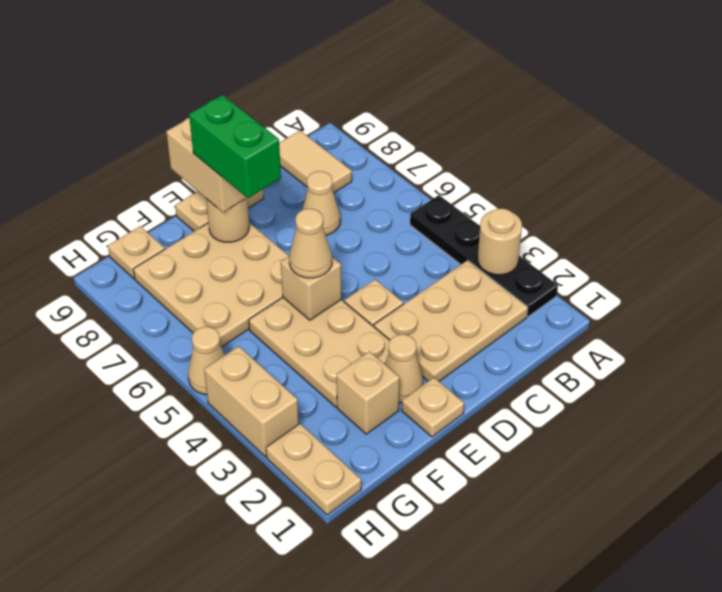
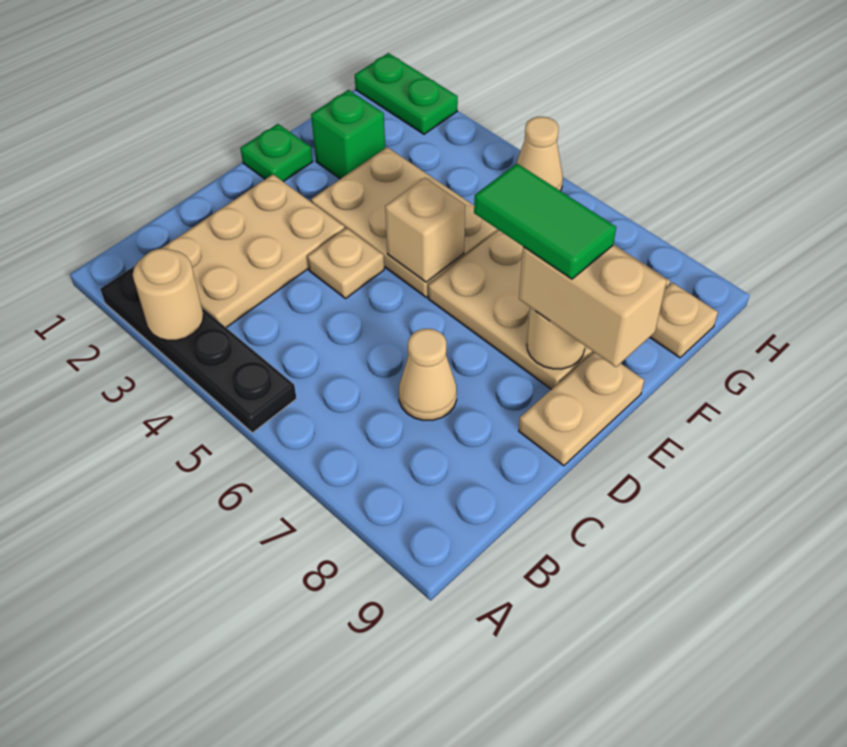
tan 1x2 tile [279,130,352,193] -> none
tan 1x1 plate [402,377,464,437] -> green 1x1 plate [240,124,313,182]
tan 1x1 cone [385,334,423,402] -> none
tan 1x1 cone [289,209,332,278] -> none
green 1x2 brick [189,95,281,198] -> green 1x2 tile [474,164,616,279]
tan 1x1 brick [336,351,400,434] -> green 1x1 brick [311,90,385,179]
tan 1x2 plate [266,424,361,515] -> green 1x2 plate [355,53,458,134]
tan 1x2 brick [204,346,299,457] -> none

